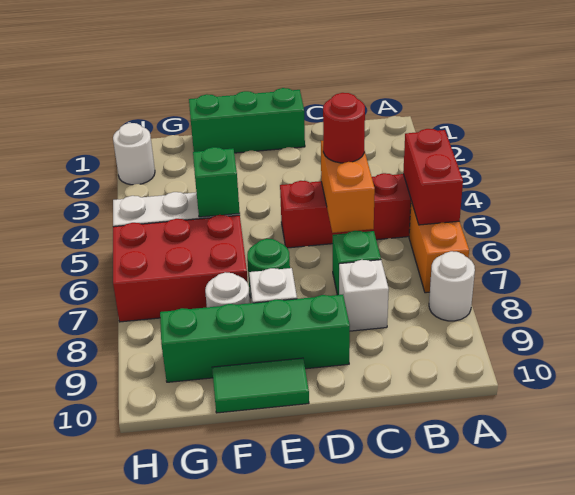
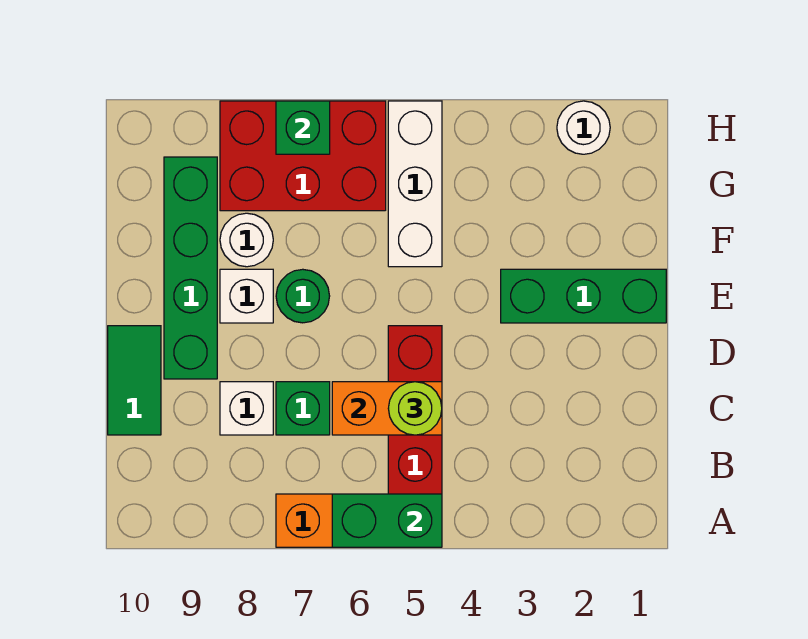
red 1x2 brick [403,129,463,225] -> green 1x2 brick [332,494,442,547]
white 1x1 round brick [429,251,475,321] -> none
red 1x1 round brick [323,93,365,163] -> lime 1x1 round brick [388,382,442,435]
green 1x3 brick [189,88,305,153] -> green 1x3 brick turned to [501,269,666,323]
green 1x2 tile [212,358,309,413] -> green 1x2 tile moved to [108,326,161,435]
green 1x1 brick [193,147,240,217] -> green 1x1 brick moved to [276,101,330,154]
red 2x3 brick [113,215,248,322] -> red 2x3 brick turned to [220,101,386,211]

